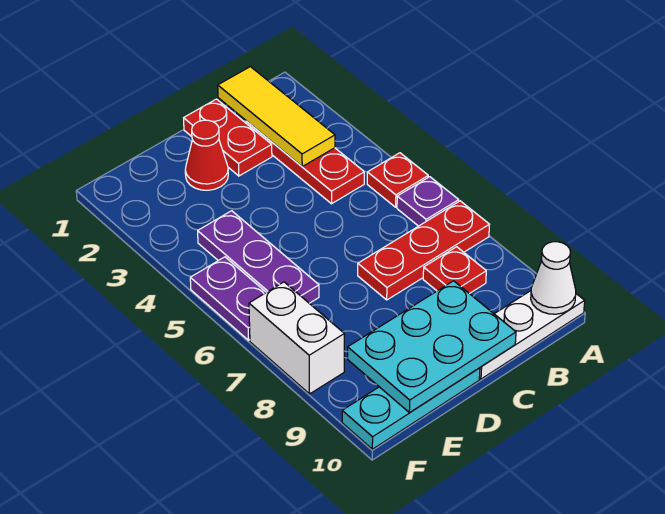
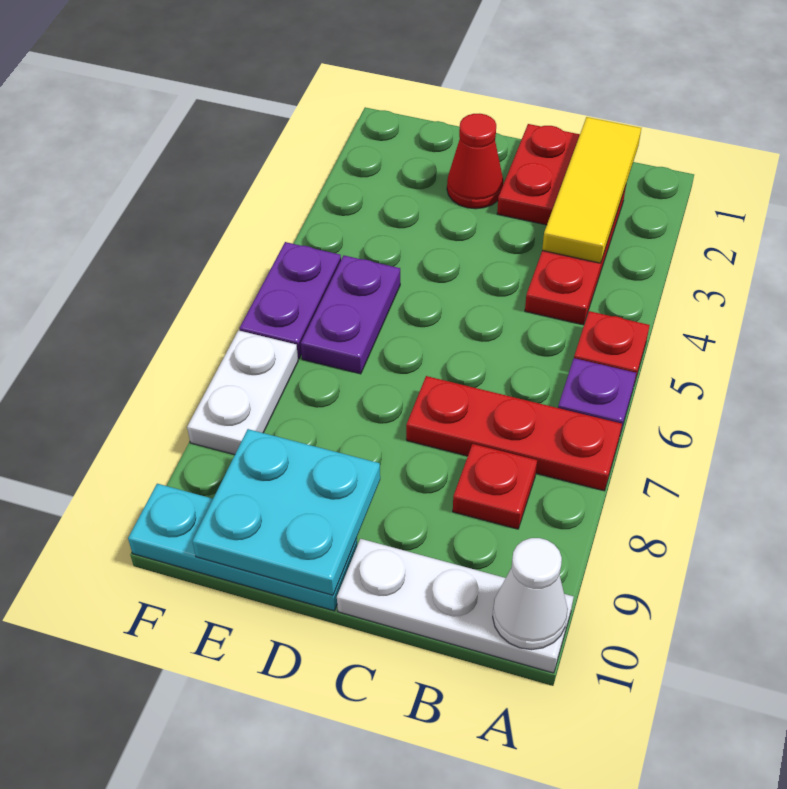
cyan 2x3 plate [348,281,516,413] -> cyan 2x2 plate [192,429,380,595]
purple 1x3 plate [198,211,319,303] -> purple 1x2 plate [301,255,400,374]
white 1x2 brick [249,282,344,394] -> white 1x2 plate [187,330,298,455]

